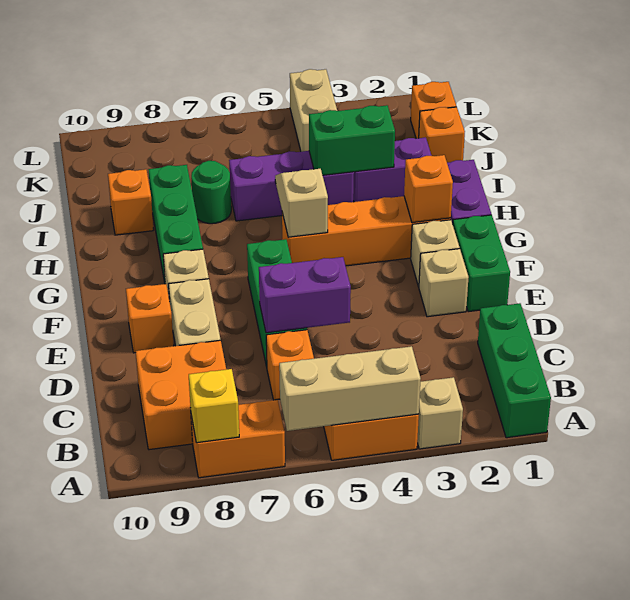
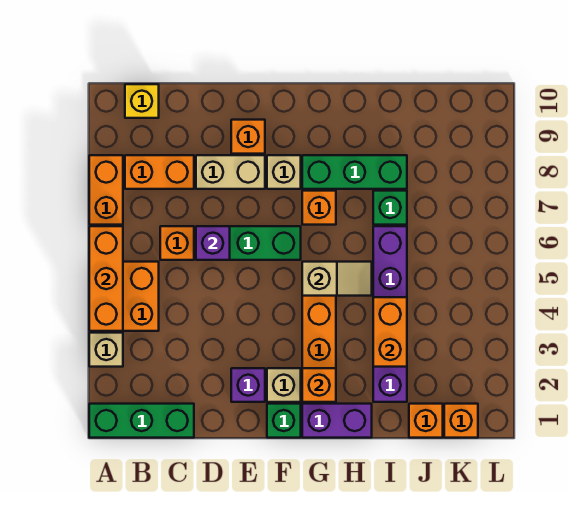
tan 1x3 brick [279,346,421,431] -> orange 1x3 brick [89,226,123,331]
yellow 1x1 brick [189,369,239,443] -> yellow 1x1 brick moved to [125,84,159,118]
orange 2x2 brick [136,340,226,450] -> orange 1x2 brick [125,155,194,189]
purple 1x2 brick [259,257,351,333] -> purple 1x1 brick [196,226,230,260]
green 1x2 brick [453,215,510,312] -> green 1x1 brick [267,404,301,438]
tan 1x1 brick [419,249,469,317] -> purple 1x1 brick [231,368,265,402]
green 1x2 brick [309,105,395,175] -> orange 1x2 brick [373,297,407,367]
green 1x1 round brick [191,161,231,224] -> green 1x1 brick [373,191,407,225]
orange 1x1 brick [108,169,154,235] -> orange 1x1 brick moved to [302,191,336,225]
tan 1x2 brick [290,69,337,152] -> none

